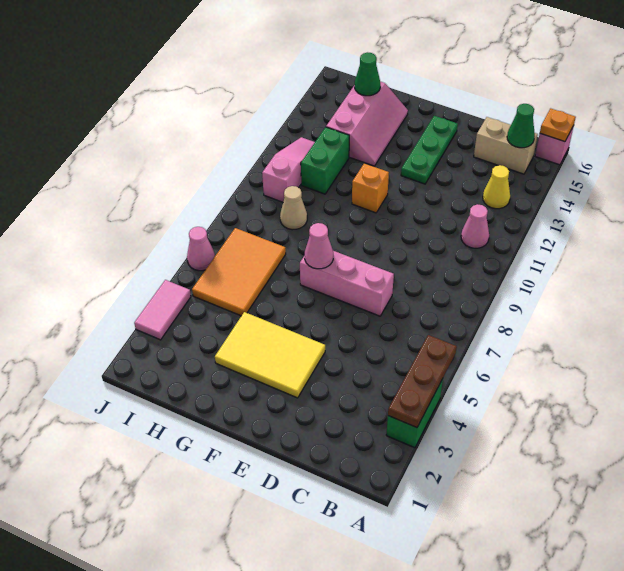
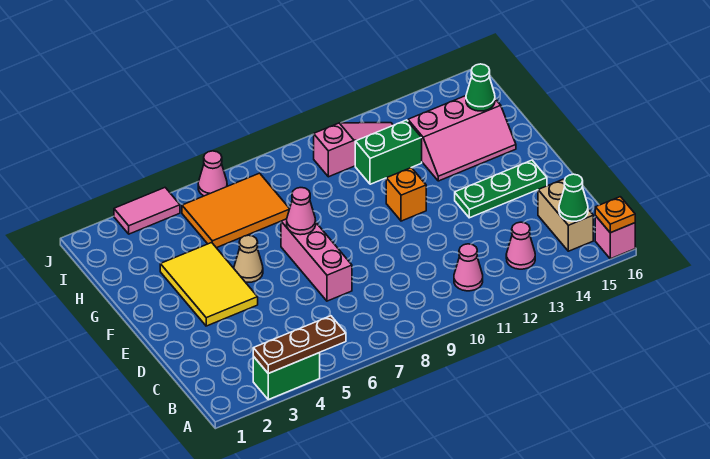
yellow 1x1 cone [483,165,510,209] -> pink 1x1 cone [506,222,535,269]
tan 1x1 cone [280,186,307,230] -> tan 1x1 cone moved to [234,235,263,282]

